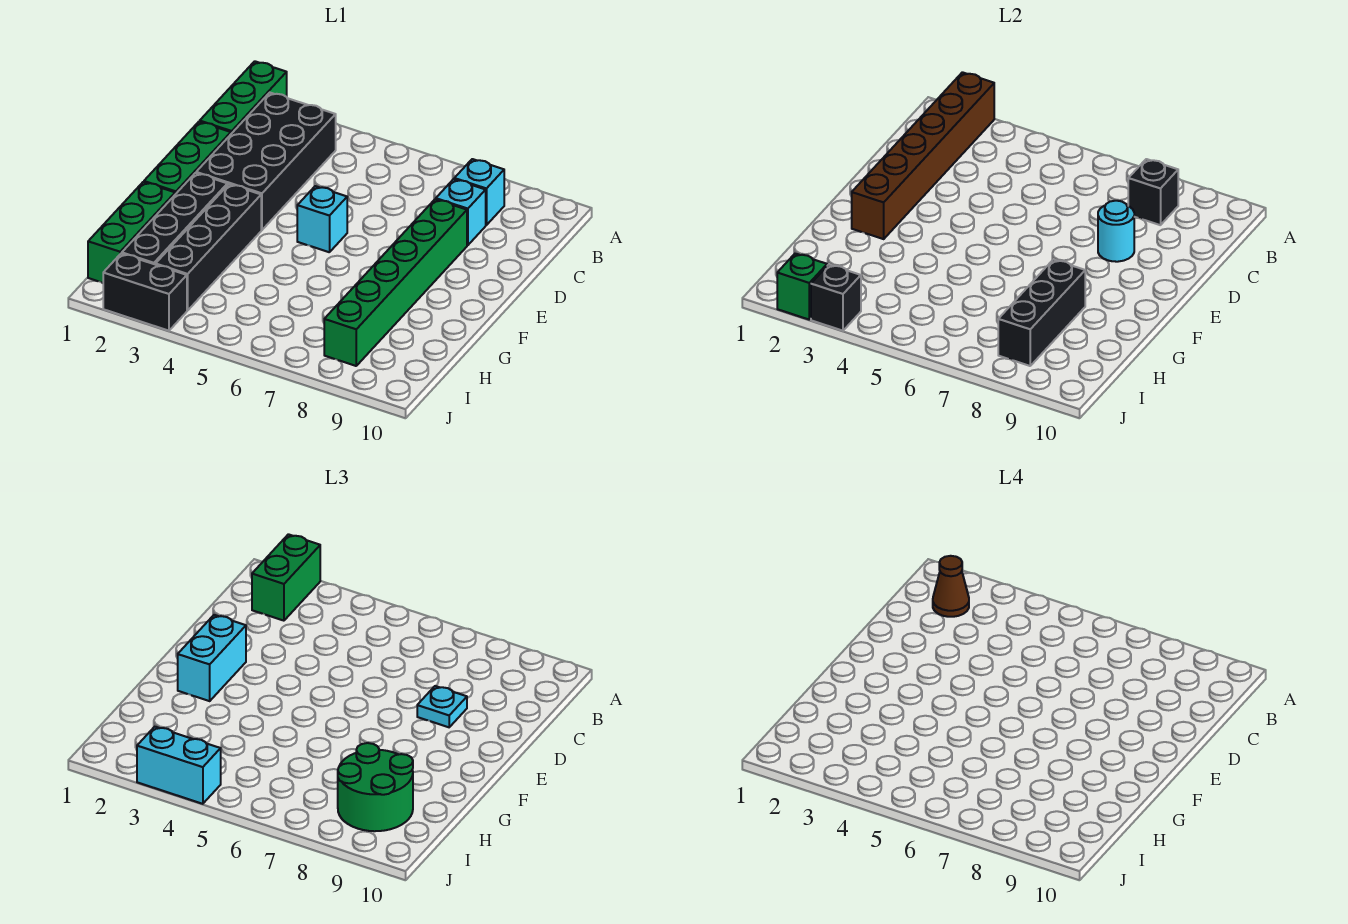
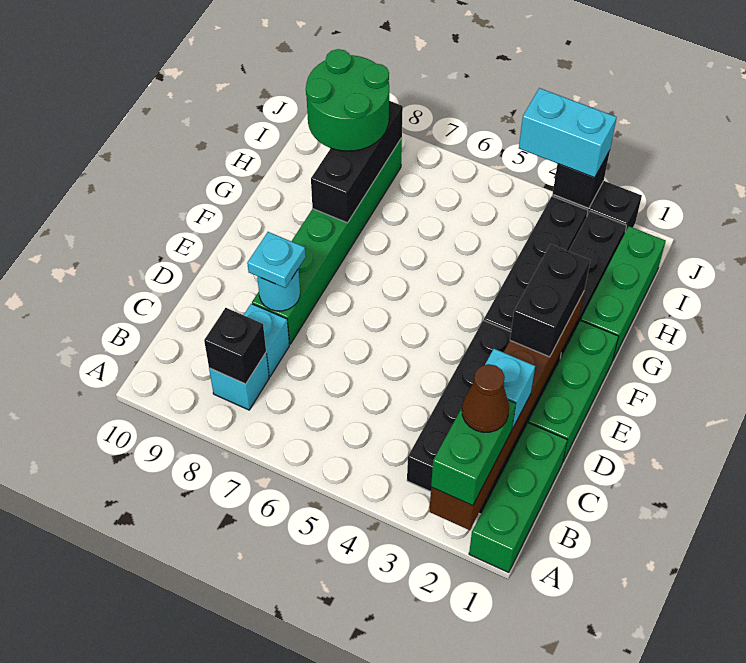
cyan 1x2 brick [178,615,246,701] -> black 1x2 brick [510,244,590,357]
cyan 1x1 brick [297,186,347,252] -> cyan 1x1 brick moved to [485,349,535,429]
green 1x1 brick [777,254,827,319] -> none

